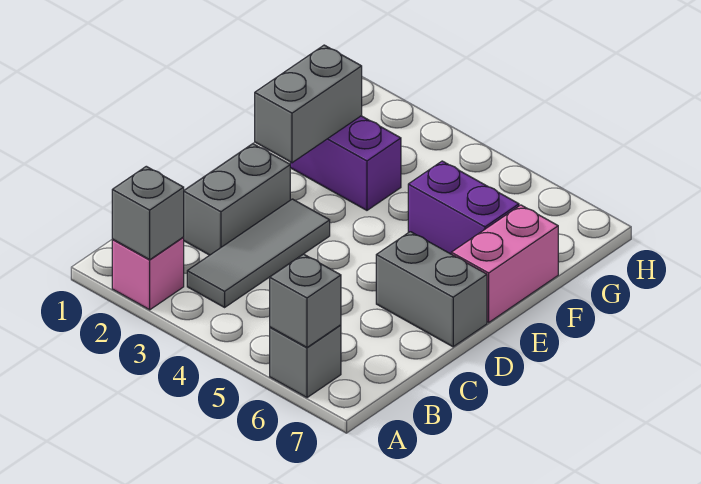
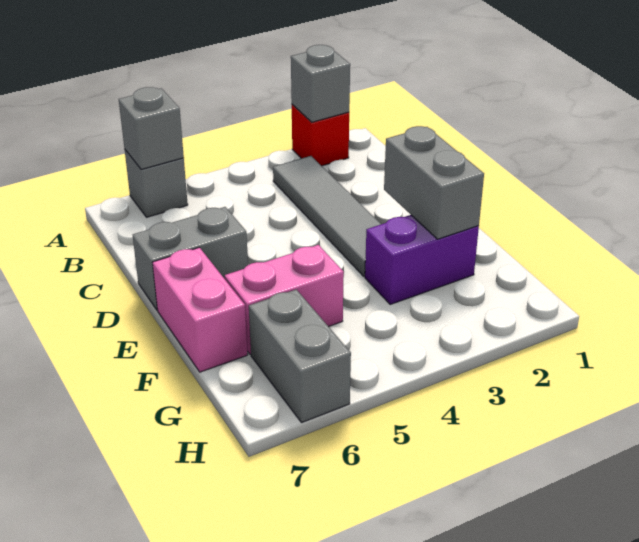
pink 1x1 brick [112,237,184,310] -> red 1x1 brick [292,105,349,166]
grey 1x3 tile [187,199,330,307] -> grey 1x4 tile [273,156,381,277]
grey 1x2 brick [184,144,290,255] -> grey 1x2 brick moved to [249,289,351,423]
purple 1x2 brick [408,161,519,254] -> pink 1x2 brick [225,245,344,354]

